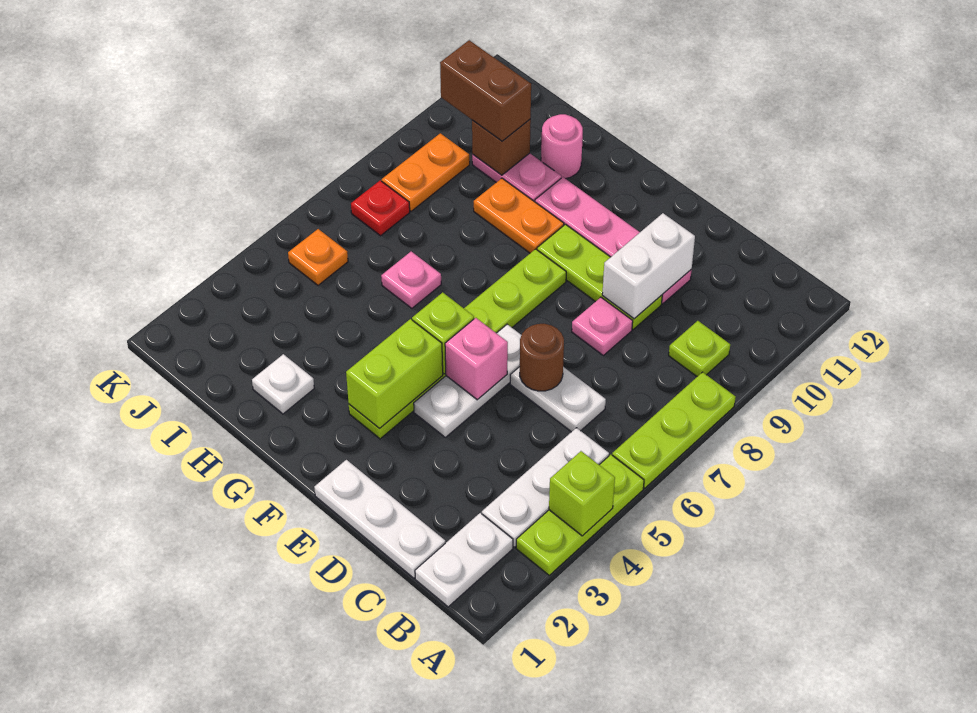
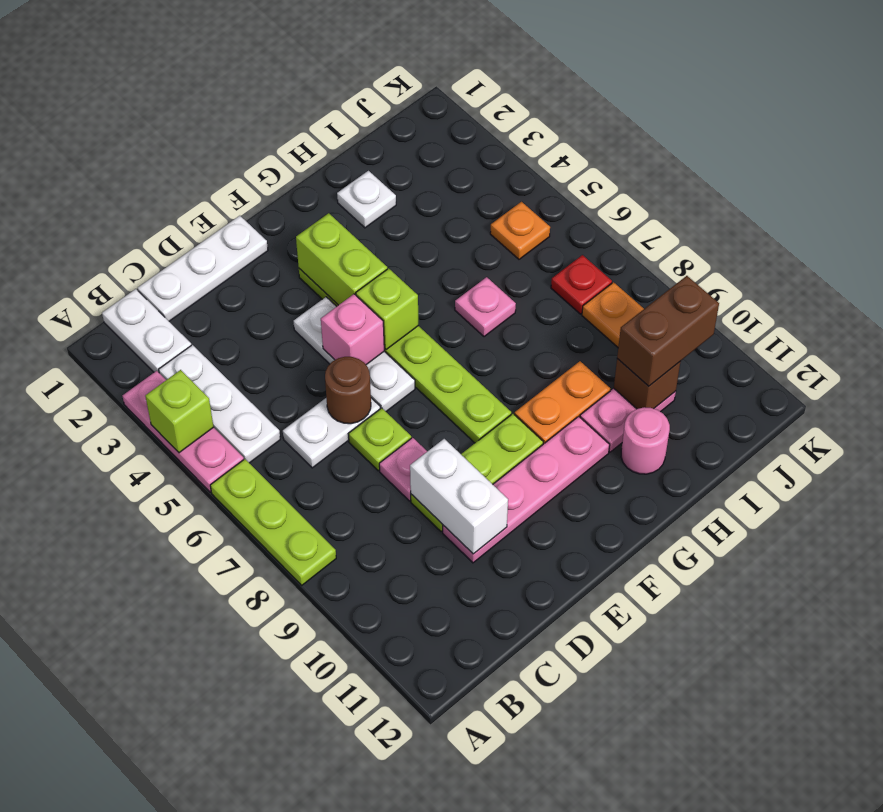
lime 1x3 plate [516,455,644,575] -> pink 1x3 plate [122,371,244,492]
lime 1x1 plate [669,321,730,377] -> lime 1x1 plate moved to [349,408,411,471]

